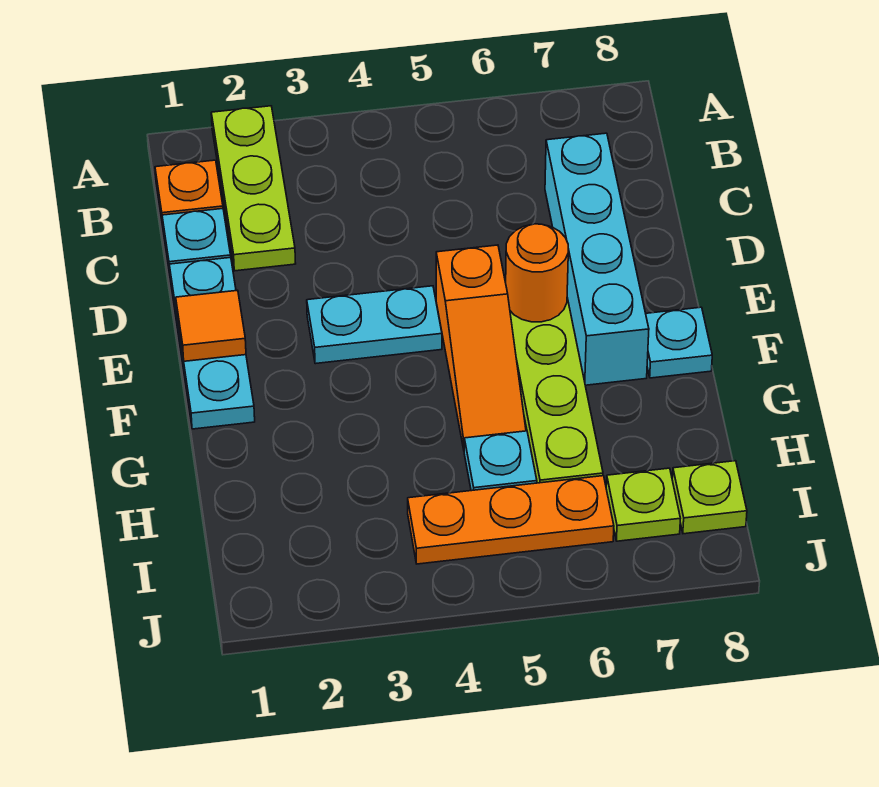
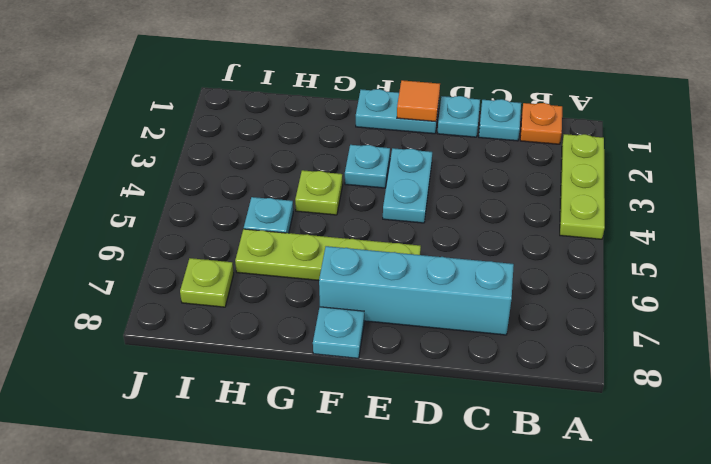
lime 1x3 plate [211,106,296,271] -> lime 1x3 plate turned to [560,134,605,239]
orange 1x3 slope [436,245,526,449] -> none
orange 1x1 round brick [506,224,568,322] -> none
none -> cyan 1x1 plate [345,145,390,188]
orange 1x3 plate [408,476,614,564] -> none
lime 1x1 plate [672,461,747,534] -> lime 1x1 plate moved to [295,170,343,215]

